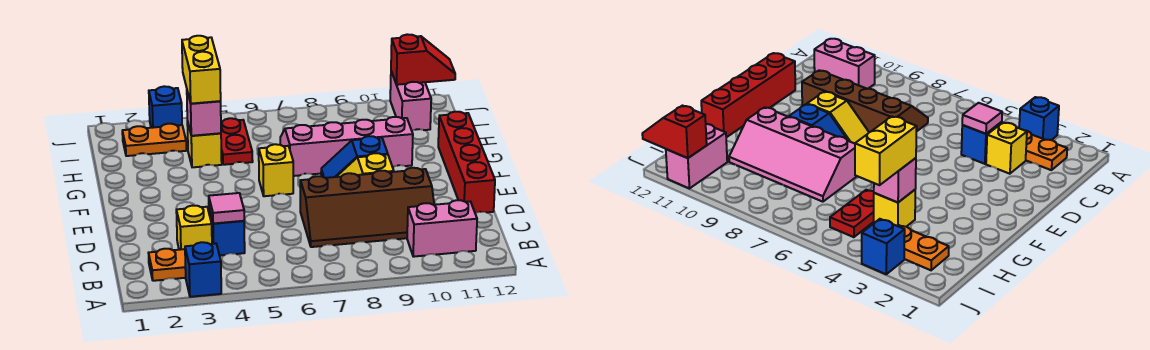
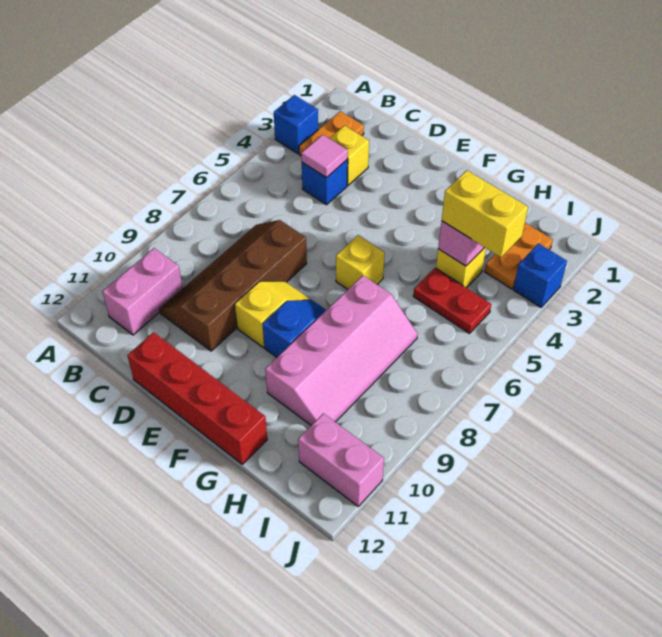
red 1x2 slope [391,34,455,85] -> none

